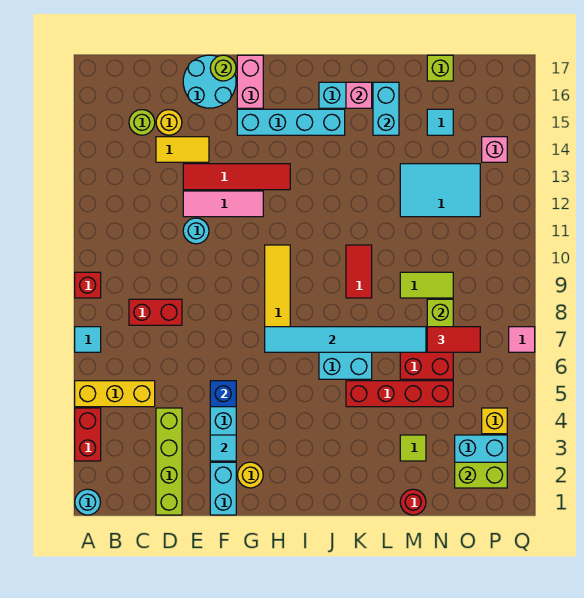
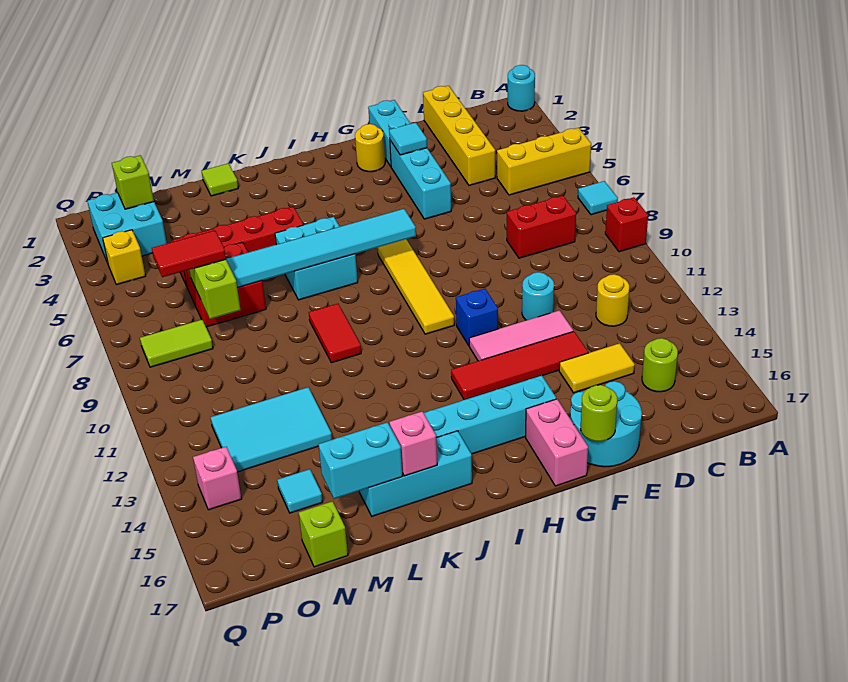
red 1x2 brick [75,408,101,461] -> none
lime 1x4 brick [156,408,182,515] -> yellow 1x4 brick [423,86,495,185]
yellow 1x1 round brick [156,110,182,135] -> yellow 1x1 round brick moved to [596,274,629,326]
blue 1x1 brick [210,381,236,407] -> blue 1x1 brick moved to [456,289,498,346]
cyan 1x2 brick [373,82,399,135] -> cyan 1x2 brick turned to [318,422,403,499]
red 1x1 round brick [400,489,426,515] -> none
lime 1x1 tile [400,435,426,461] -> lime 1x1 tile moved to [202,163,238,196]
lime 1x2 tile [400,272,453,298] -> lime 1x2 tile moved to [140,320,213,367]
lime 1x2 brick [455,462,507,488] -> lime 1x1 brick [112,155,154,209]
pink 1x1 tile [509,327,535,352] -> none

